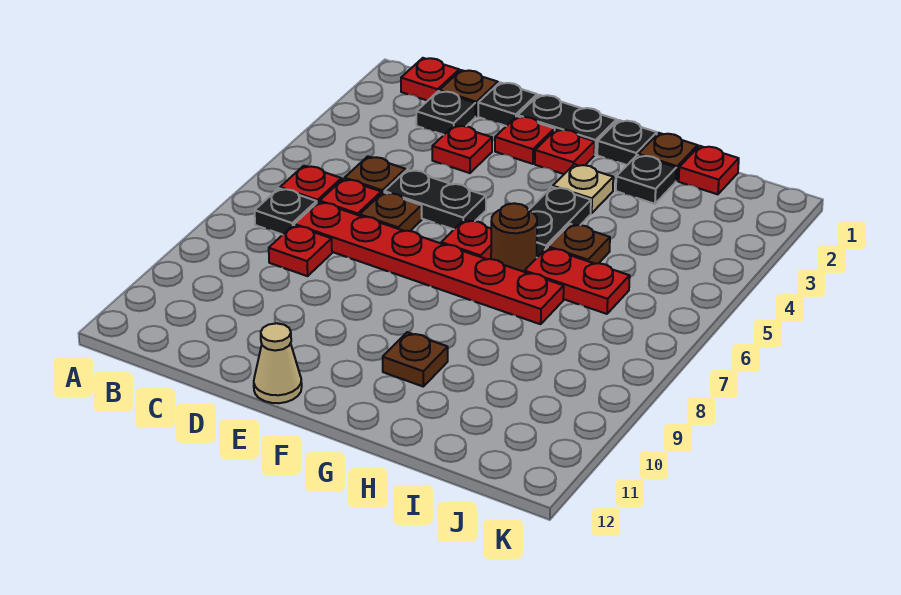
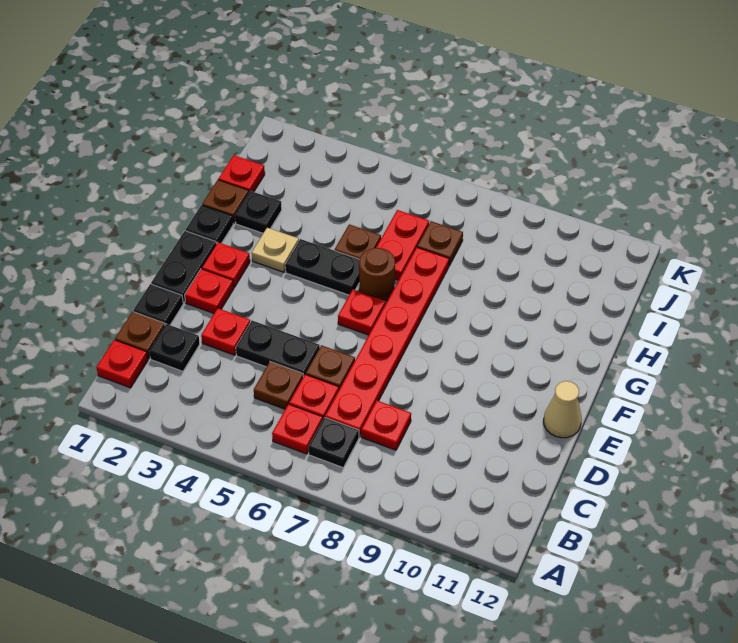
black 1x2 plate [384,170,486,229] -> black 1x2 plate turned to [236,321,320,377]
brown 1x1 plate [383,332,448,387] -> brown 1x1 plate moved to [417,221,463,266]

